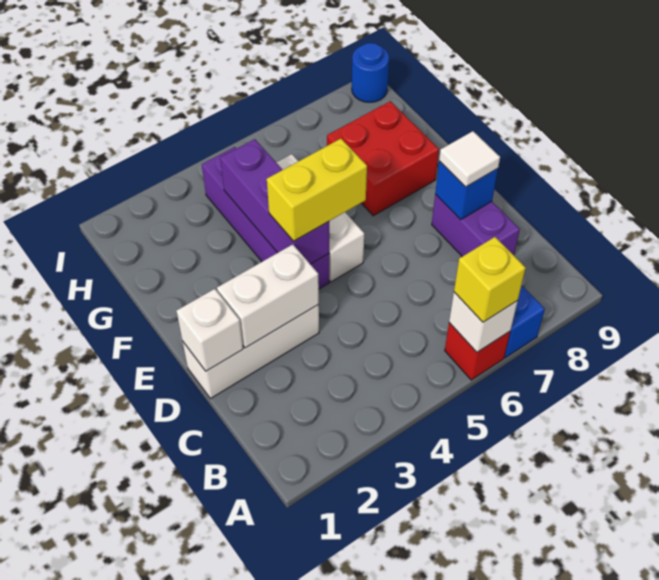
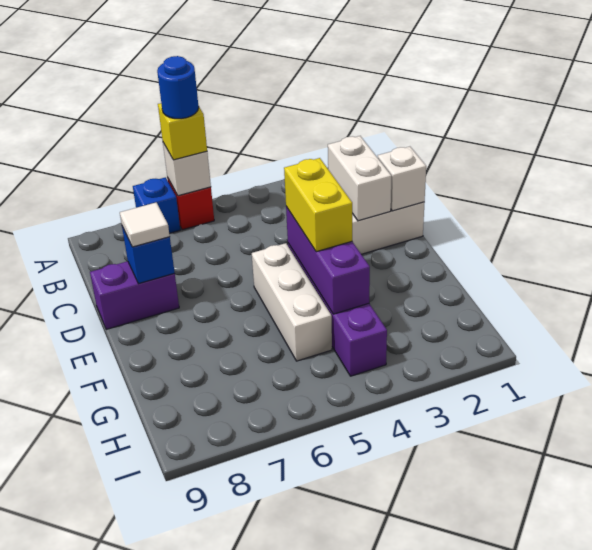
purple 1x2 brick [432,194,520,256] -> purple 1x2 brick turned to [90,261,179,329]
white 1x2 brick [217,244,319,348] -> white 1x2 brick turned to [328,136,391,221]
yellow 1x2 brick [267,139,367,241] -> yellow 1x2 brick turned to [284,158,352,252]
red 2x2 brick [327,101,439,216] -> none
blue 1x1 round brick [352,43,389,102] -> blue 1x1 round brick moved to [157,56,199,119]

